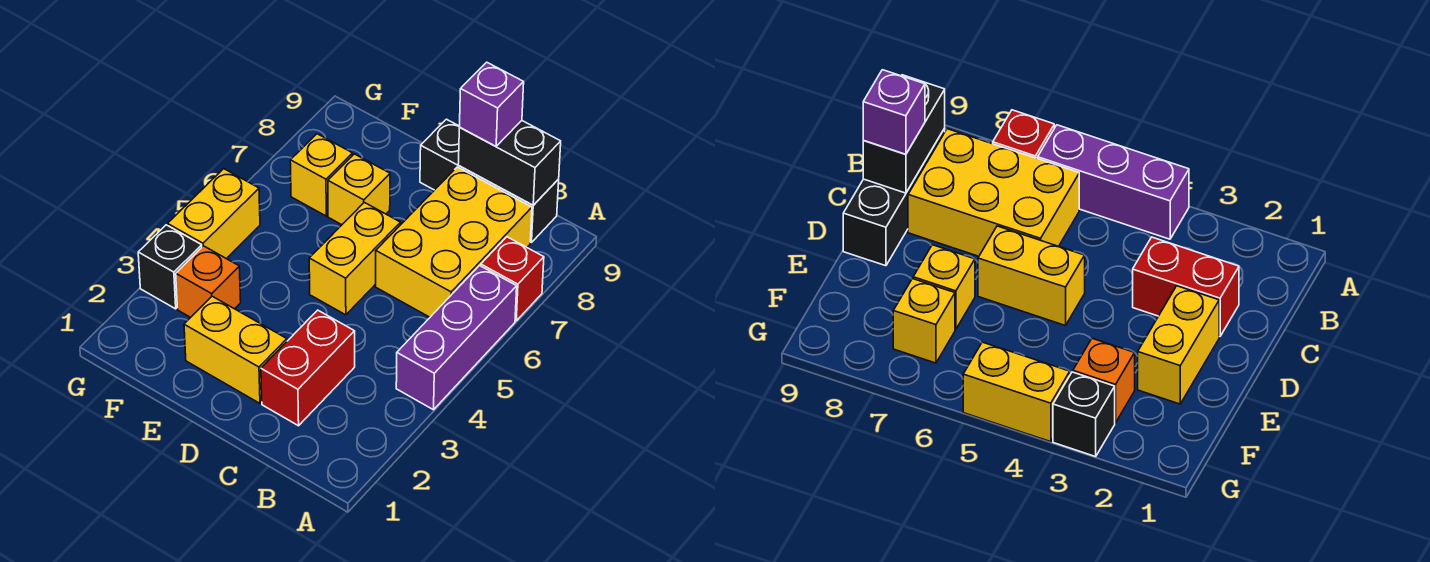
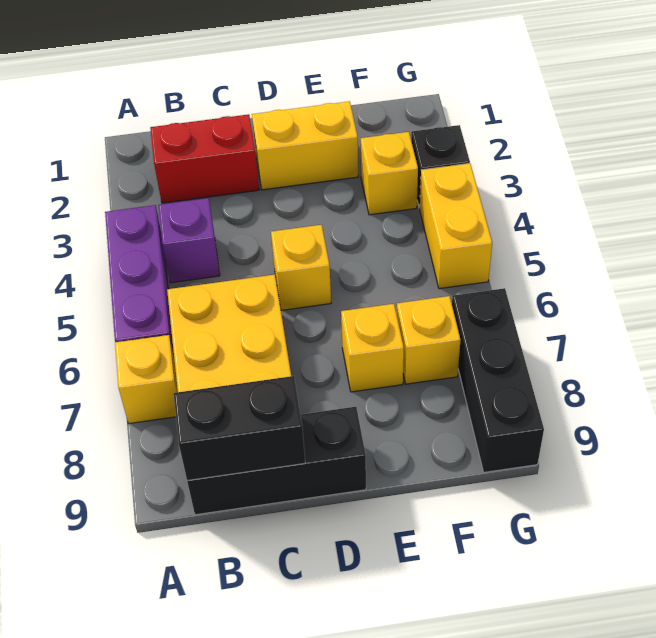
red 1x1 brick [481,237,544,321] -> yellow 1x1 brick [115,335,178,424]
red 1x2 brick [261,310,355,426] -> red 1x2 brick turned to [150,114,259,203]
purple 1x1 brick [459,62,524,146] -> purple 1x1 brick moved to [158,198,220,283]
yellow 1x2 brick [309,202,400,315] -> yellow 1x1 brick [271,225,331,310]
orange 1x1 brick [176,246,241,317] -> yellow 1x1 brick [361,132,418,215]
none -> black 1x3 brick [452,288,544,472]

